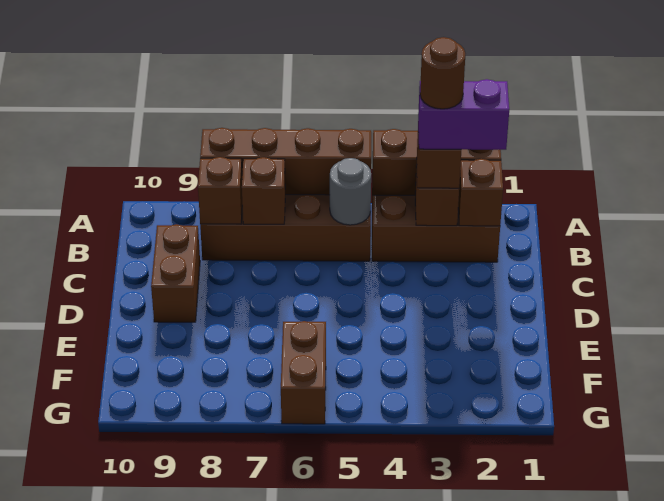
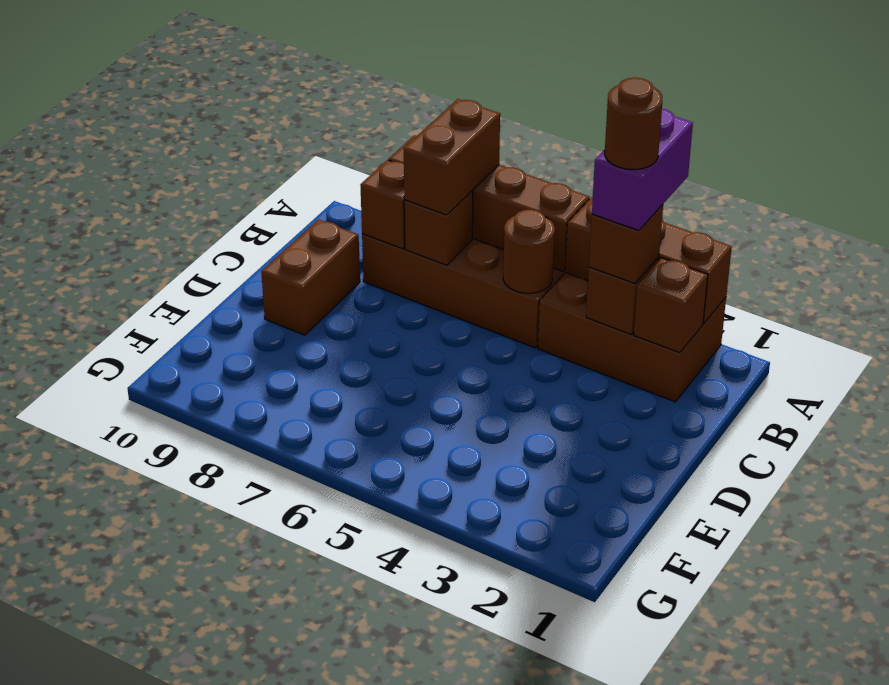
purple 1x2 brick [418,79,509,150] -> purple 1x2 brick turned to [592,109,693,231]
grey 1x1 round brick [330,158,371,225] -> brown 1x1 round brick [503,210,555,293]
brown 1x2 brick [281,321,326,424] -> brown 1x2 brick moved to [404,99,500,215]

